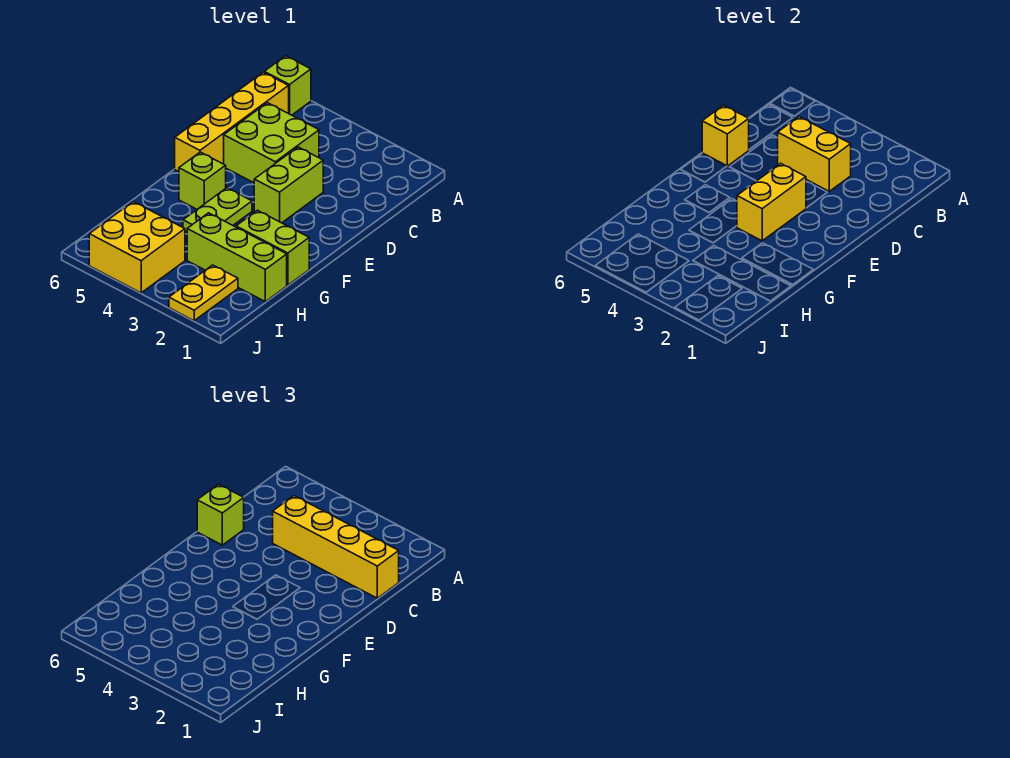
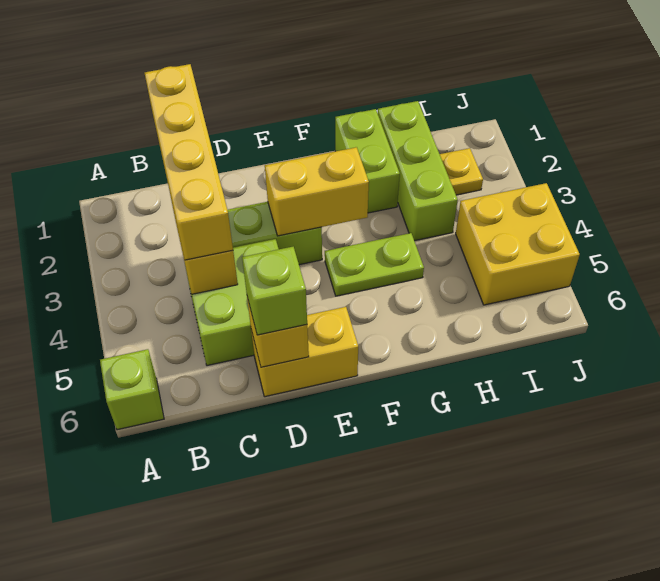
yellow 1x4 brick [175,72,289,172] -> yellow 1x2 brick [251,307,358,397]
lime 1x1 brick [179,152,226,209] -> none
yellow 1x2 plate [169,265,238,321] -> yellow 1x1 plate [440,148,483,195]

